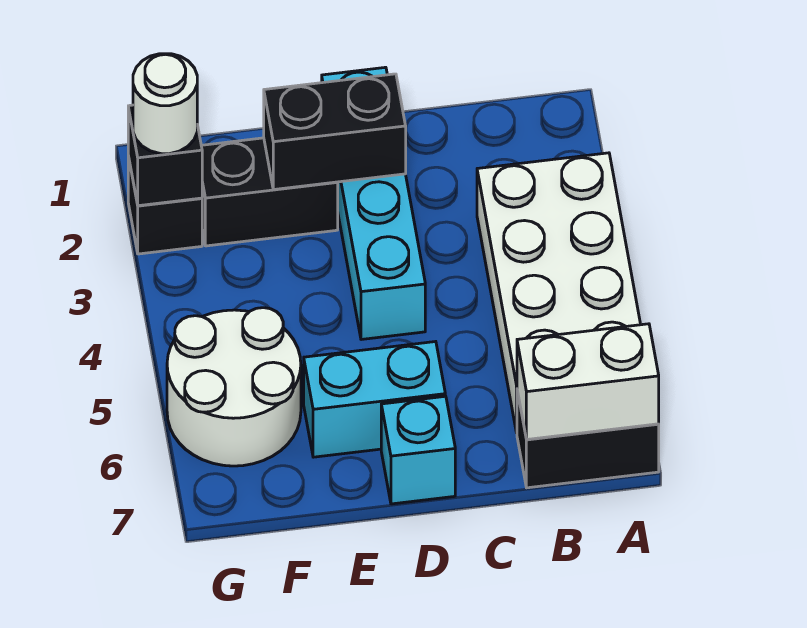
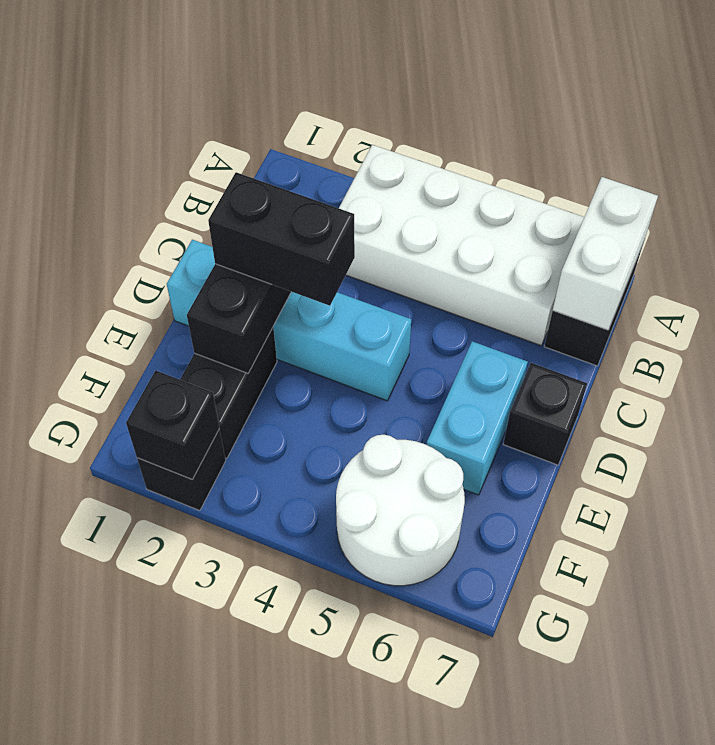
none -> black 1x2 brick [208,172,355,306]
cyan 1x1 brick [381,396,455,504] -> black 1x1 brick [503,363,587,465]
white 1x1 round brick [133,54,197,154] -> none

